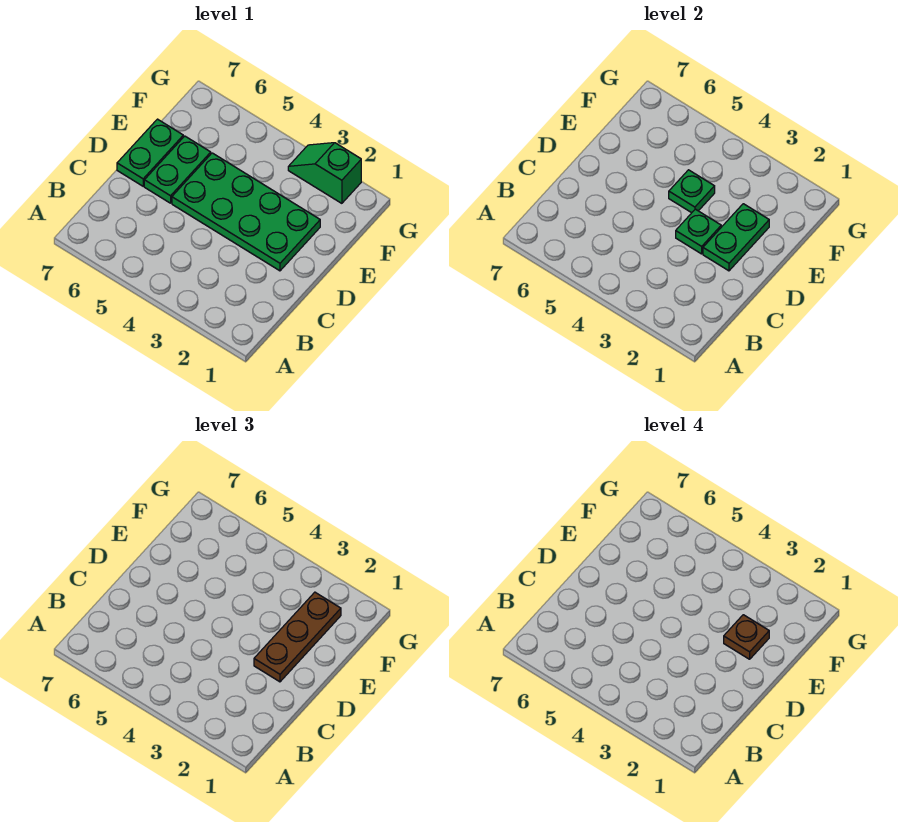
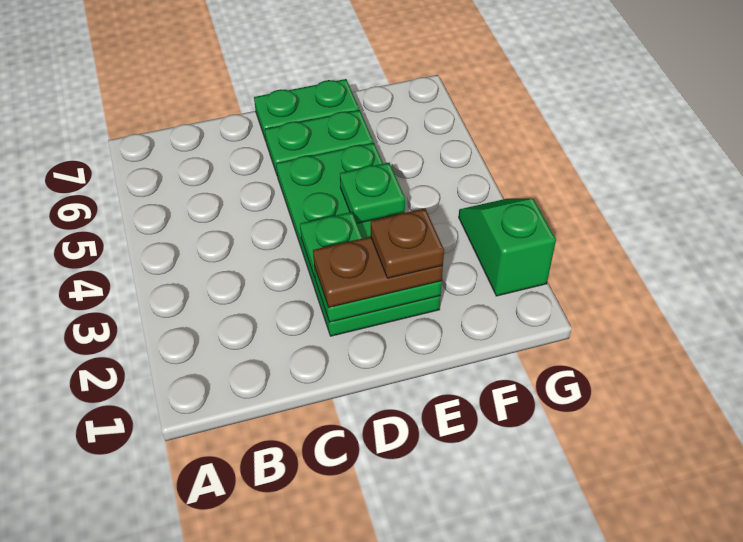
brown 1x3 plate [254,592,341,682] -> brown 1x2 plate [313,237,443,307]

